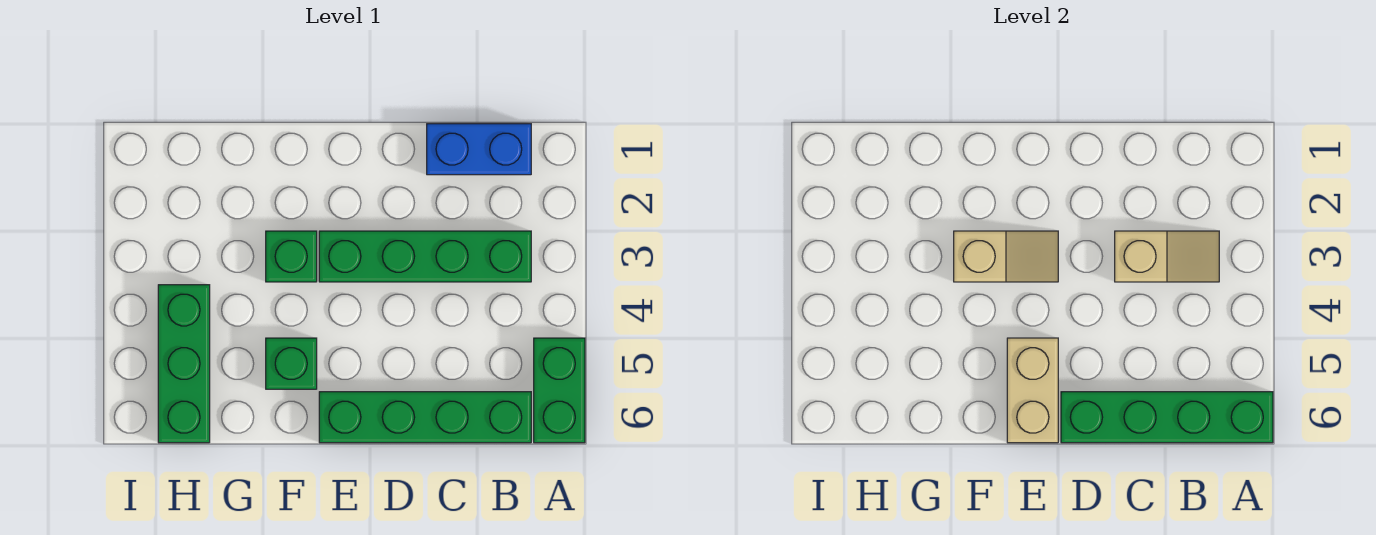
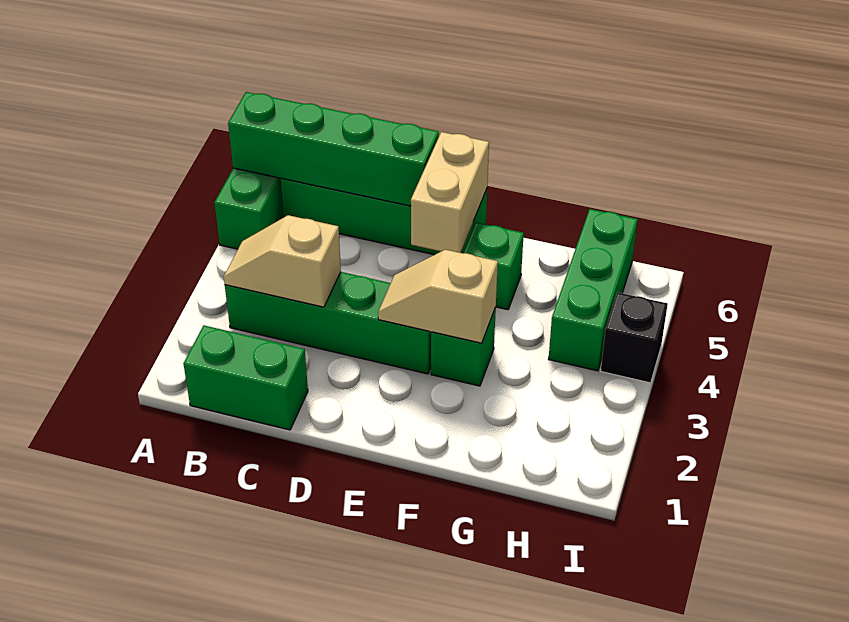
blue 1x2 brick [427,124,531,175] -> green 1x2 brick [183,325,308,430]
none -> black 1x1 brick [601,292,668,383]

